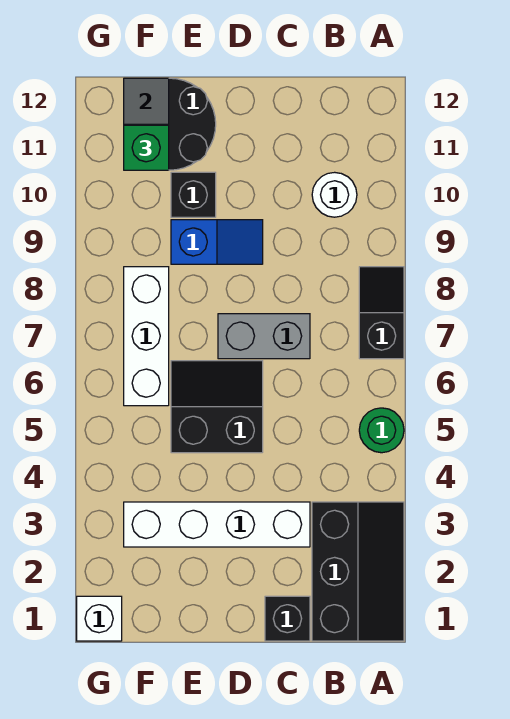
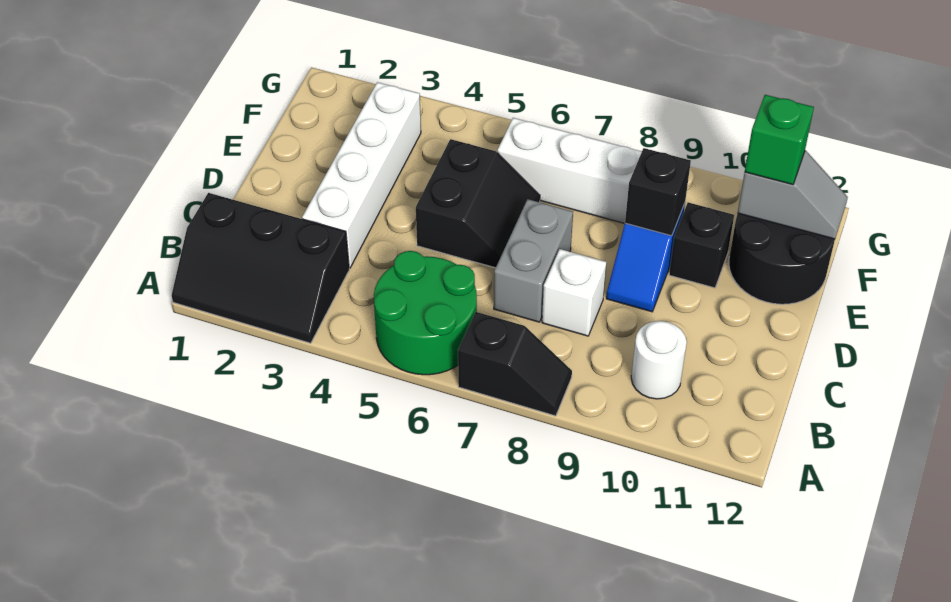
green 1x1 round brick [359,408,404,453] -> green 2x2 round brick [374,251,477,375]
black 1x1 brick [265,596,310,641] -> black 1x1 brick moved to [625,148,691,236]
white 1x1 brick [77,596,122,641] -> white 1x1 brick moved to [542,249,606,336]

